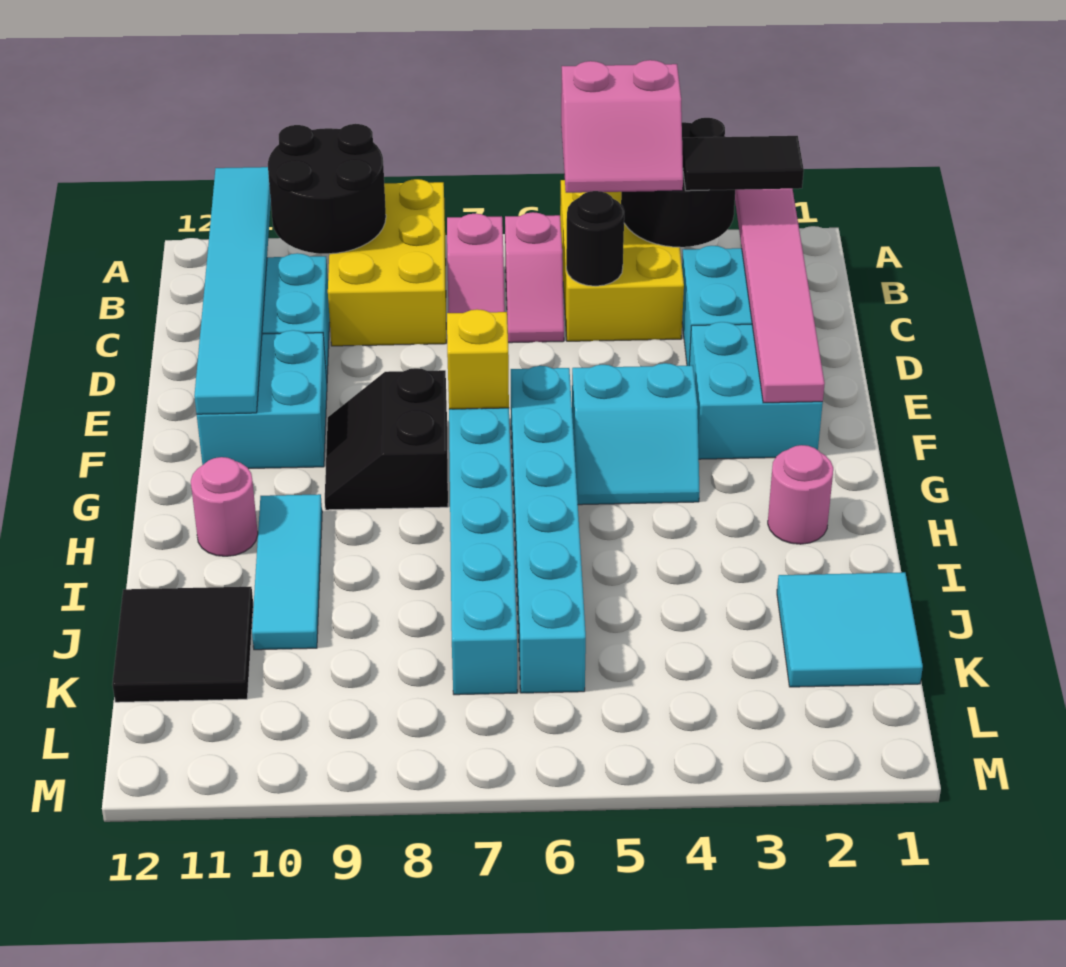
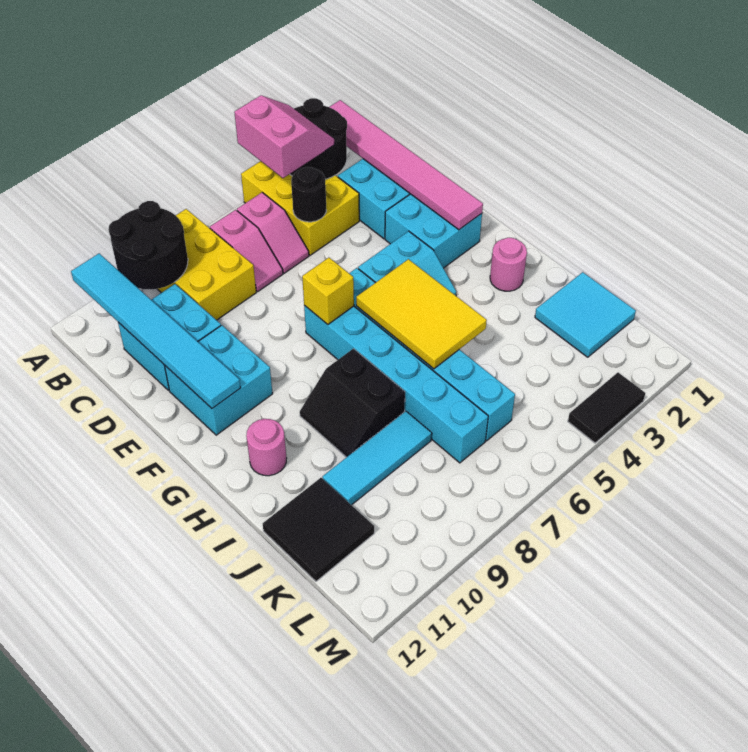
pink 2x2 slope [561,60,683,193] -> pink 2x2 slope turned to [234,95,335,178]
black 1x2 tile [682,136,804,191] -> black 1x2 tile moved to [568,372,645,443]
black 2x2 slope [325,368,448,510] -> black 2x2 slope moved to [300,349,405,457]
none -> yellow 2x3 tile [356,259,487,369]
cyan 1x3 tile [252,494,322,650] -> cyan 1x3 tile turned to [322,411,432,505]

